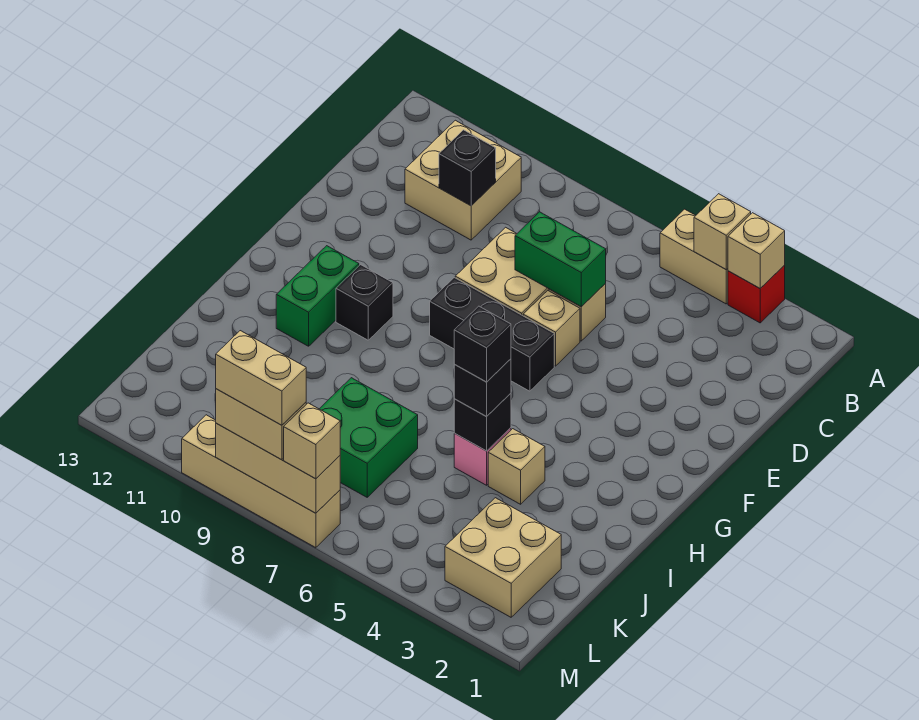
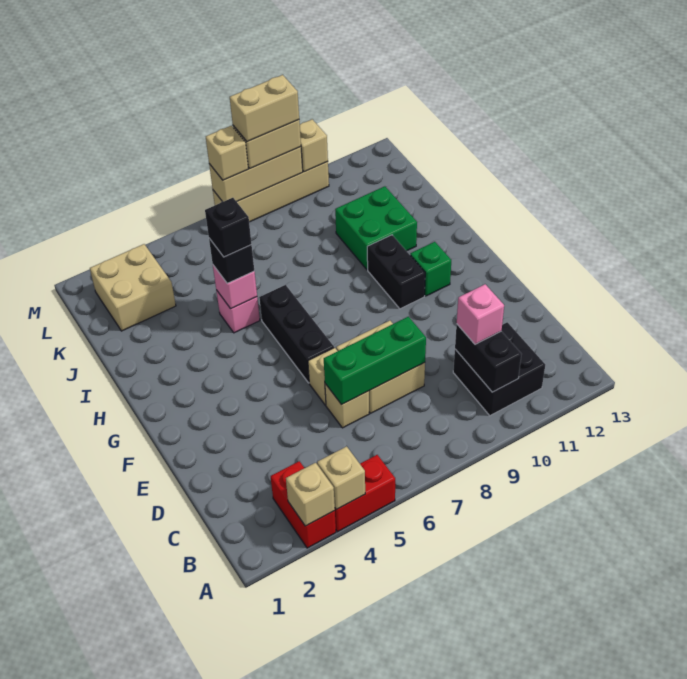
red 1x1 brick [728,265,785,323] -> red 1x2 brick [271,461,336,548]
tan 1x2 brick [660,209,728,304] -> red 1x2 brick [335,455,395,532]
tan 2x2 brick [405,120,521,240] -> black 2x2 brick [453,322,545,416]
black 1x1 brick [439,130,496,206] -> black 1x2 brick [455,324,522,392]
none -> pink 1x1 brick [457,284,504,344]
green 1x2 brick [515,212,606,307] -> green 1x3 brick [324,317,426,405]
black 1x3 brick [430,278,554,391] -> black 1x3 brick turned to [259,285,334,383]
black 1x1 brick [336,265,393,340] -> black 1x2 brick [367,235,425,309]
green 1x2 brick [276,246,359,346] -> green 1x1 brick [410,242,451,296]
tan 1x1 brick [488,429,545,504] -> tan 1x1 brick moved to [300,119,328,172]
black 1x1 brick [454,393,511,451] -> pink 1x1 brick [213,265,257,309]
green 2x2 brick [320,378,418,497] -> green 2x2 brick moved to [335,186,417,270]

